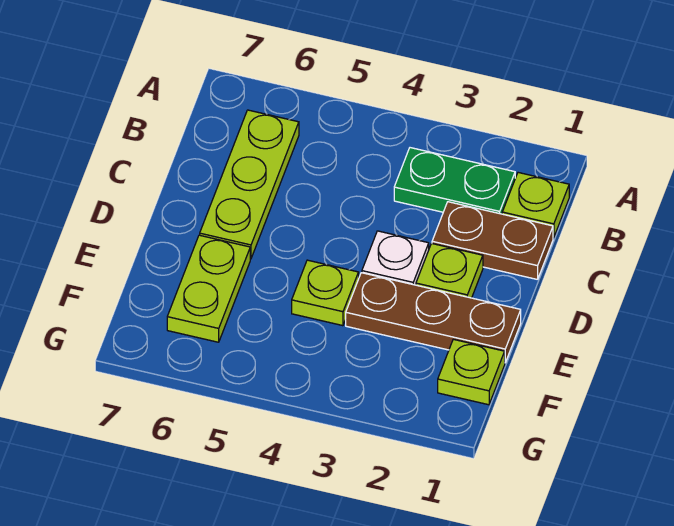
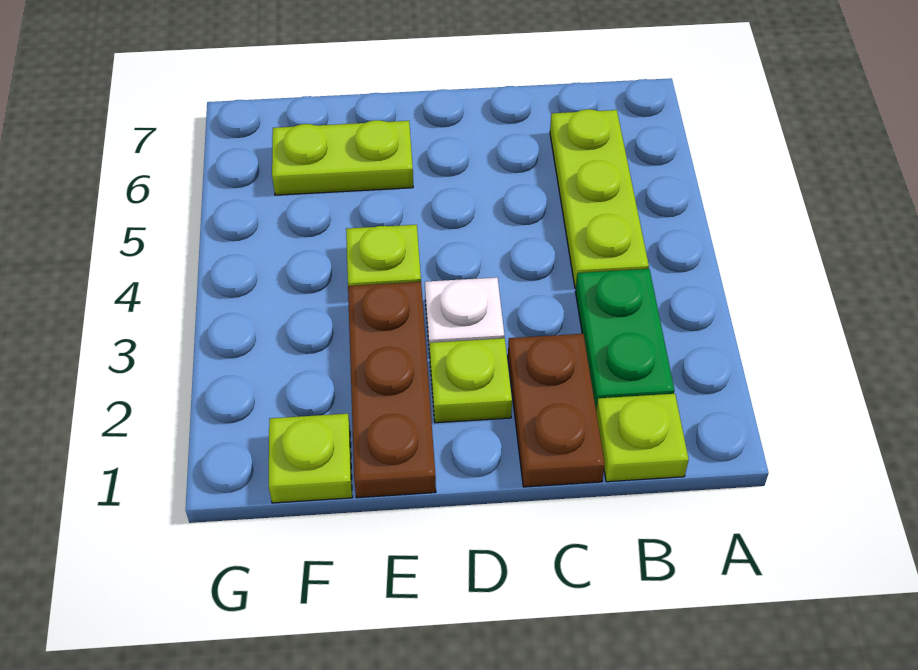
lime 1x3 plate [200,110,299,259] -> lime 1x3 plate turned to [550,109,649,289]

